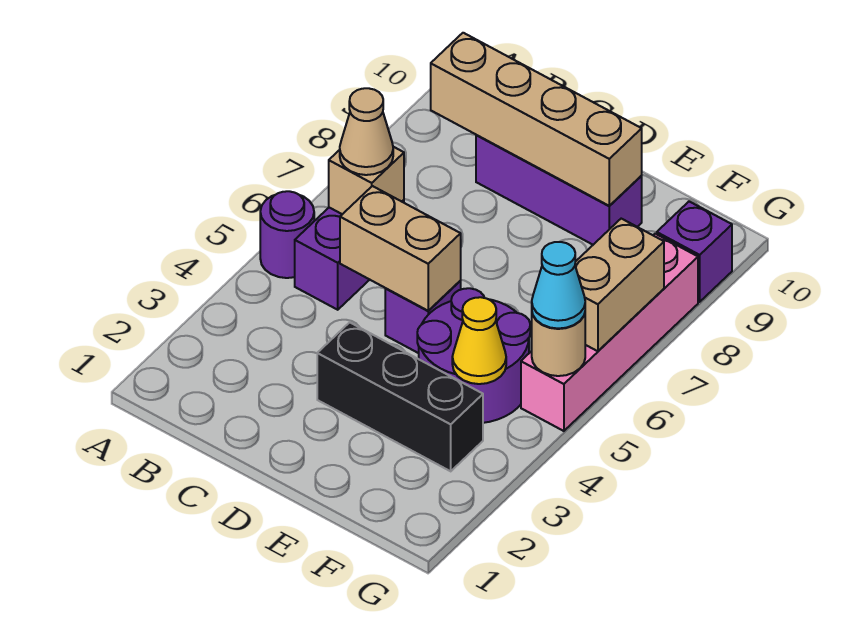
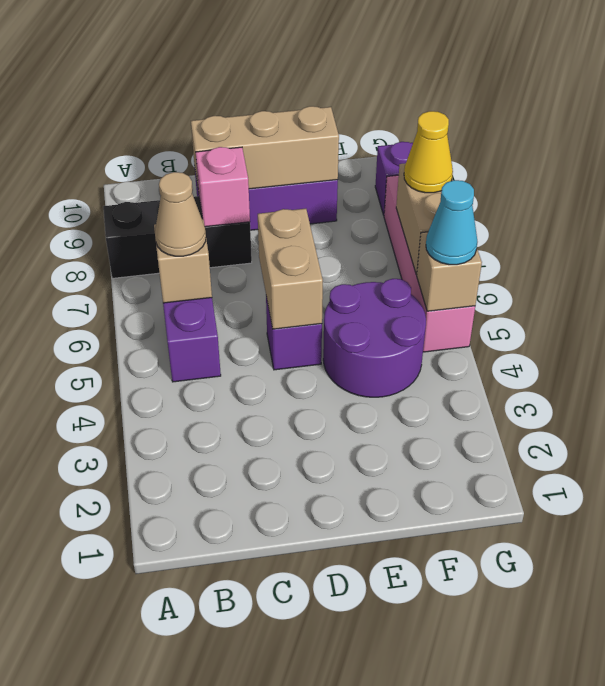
purple 1x1 round brick [260,191,314,278] -> none
tan 1x4 brick [431,33,642,206] -> tan 1x3 brick [191,106,339,191]
tan 1x2 brick [340,186,461,311] -> tan 1x2 brick turned to [258,209,323,329]
none -> pink 1x1 brick [196,147,250,227]
black 1x3 brick [317,322,483,471] -> black 1x3 brick moved to [103,196,252,278]
yellow 1x1 cone [452,297,506,384] -> yellow 1x1 cone moved to [404,111,453,193]
tan 1x1 round brick [532,314,585,376] -> tan 1x1 brick [417,232,482,311]

